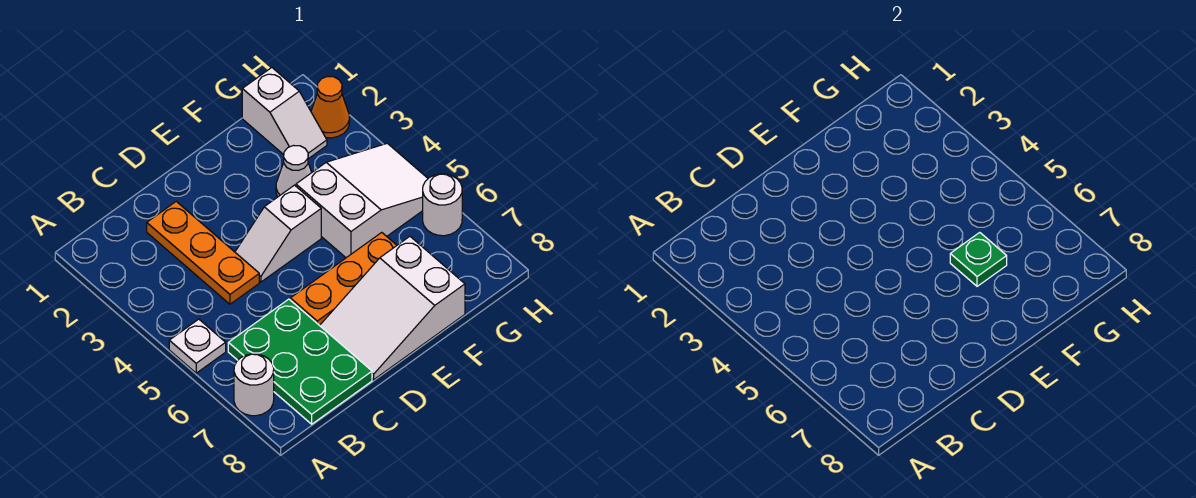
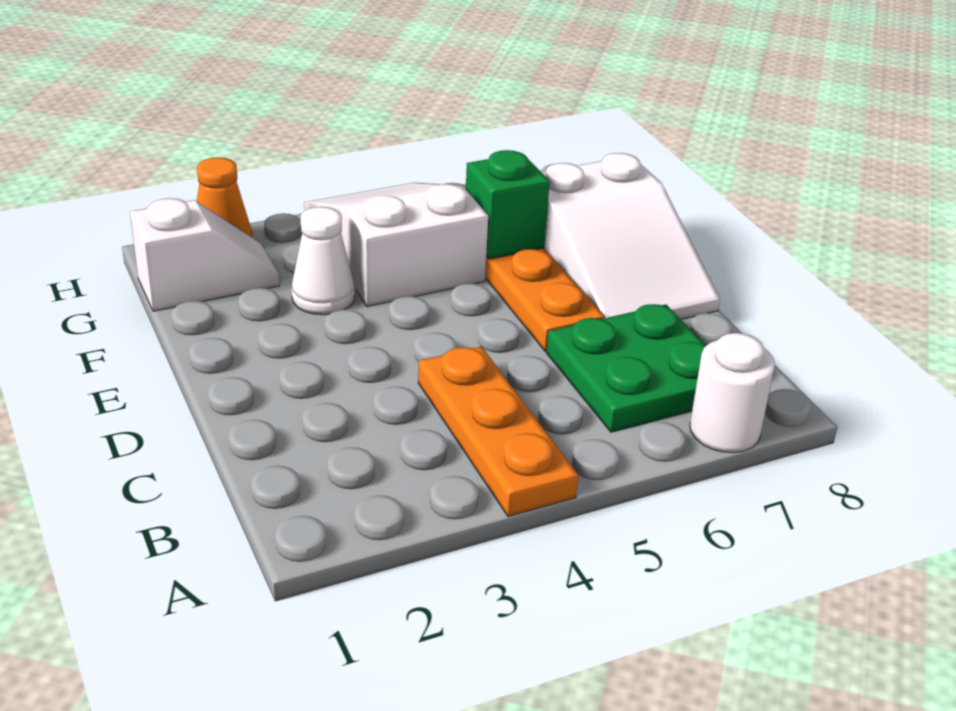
white 1x1 plate [169,319,226,373] -> none
green 2x3 plate [228,299,372,424] -> green 2x2 plate [546,304,706,432]
orange 1x3 plate [147,201,259,304] -> orange 1x3 plate turned to [418,346,578,517]
white 1x2 slope [235,185,321,282] -> none
green 1x1 plate [950,233,1007,286] -> green 1x1 brick [466,150,550,259]
white 1x1 round brick [423,174,462,236] -> none

